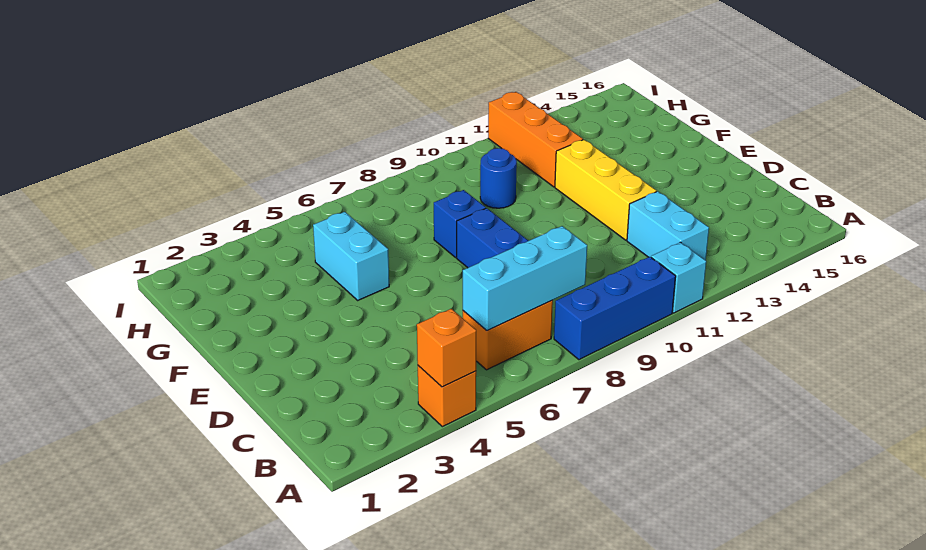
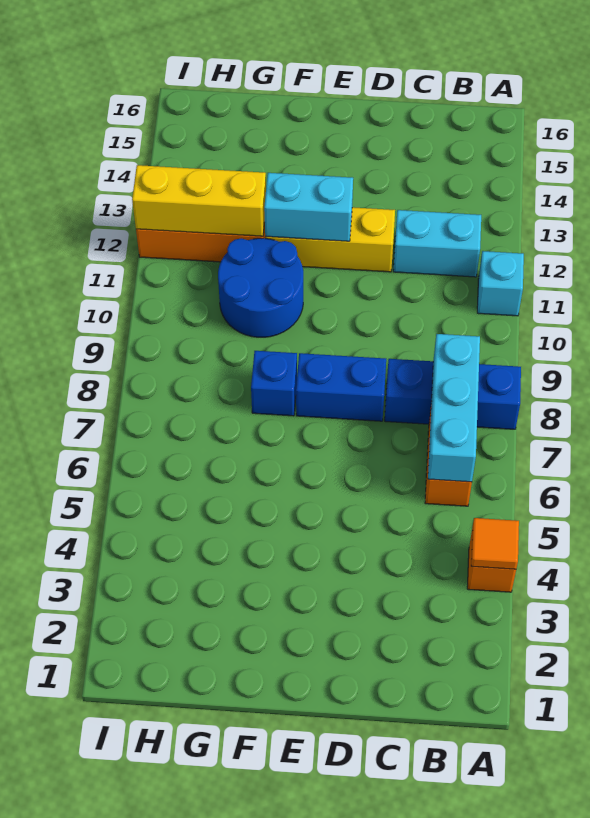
orange 1x1 brick [417,309,476,387] -> orange 1x1 tile [471,518,519,569]
blue 1x3 brick [554,257,676,360] -> blue 1x3 brick turned to [385,359,521,429]
cyan 1x2 brick [313,212,389,300] -> cyan 1x2 brick moved to [264,173,353,241]
blue 1x1 round brick [480,148,517,208] -> blue 2x2 round brick [218,238,303,337]
none -> yellow 1x3 brick [132,165,266,236]

